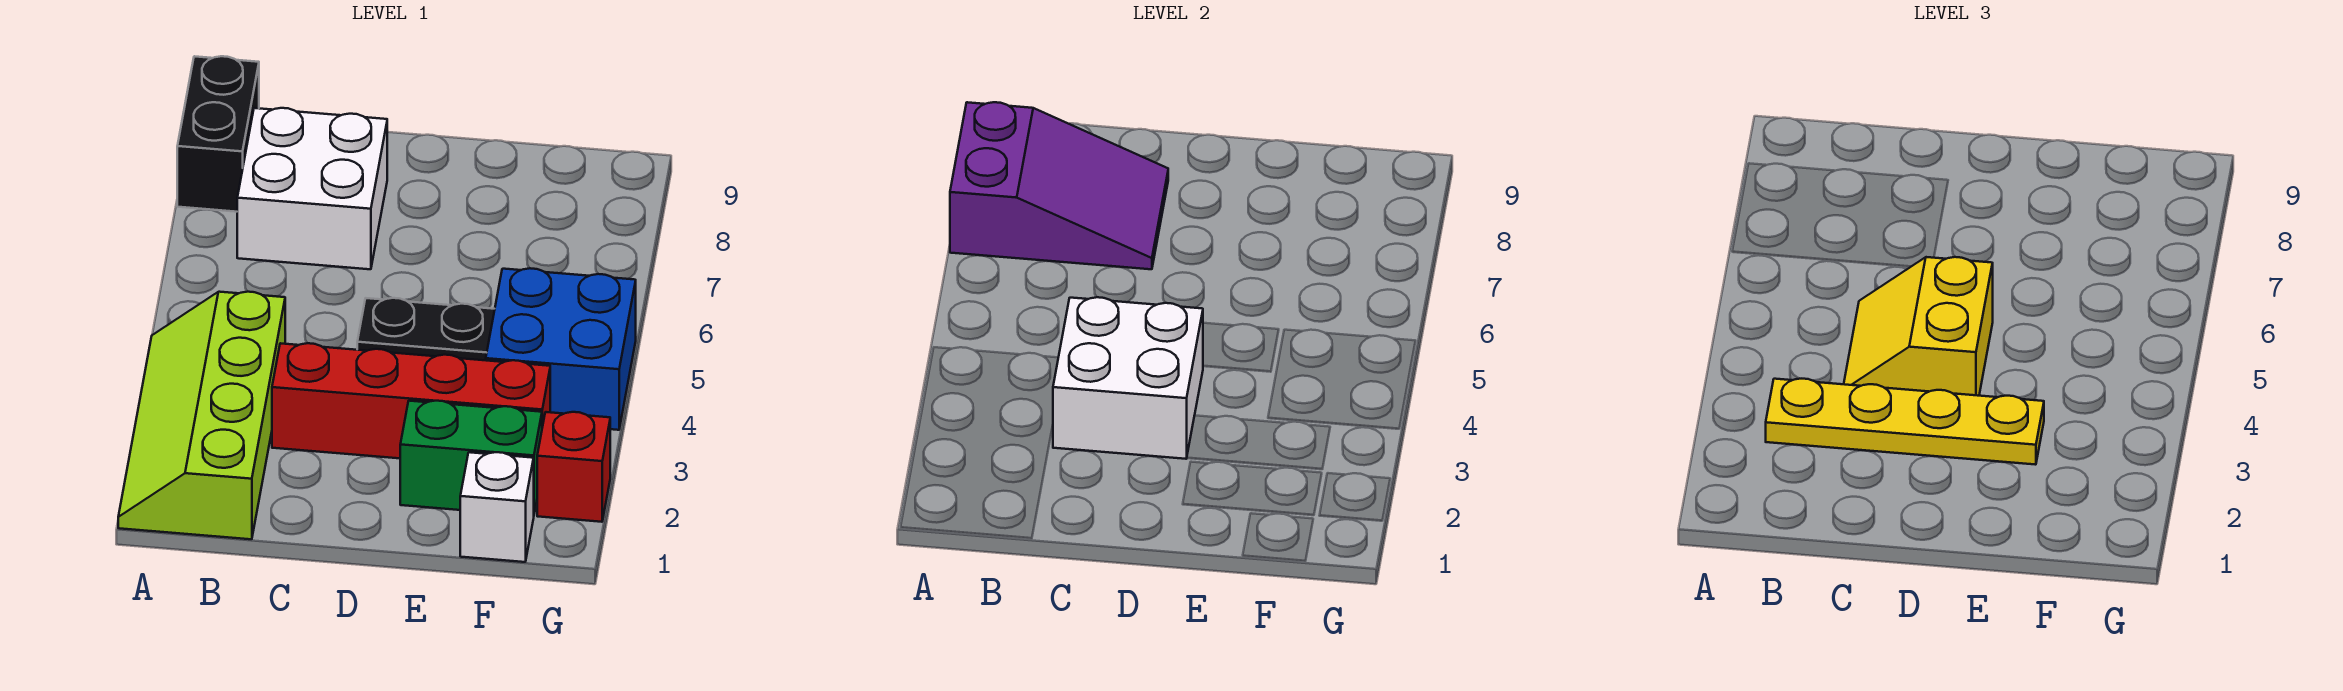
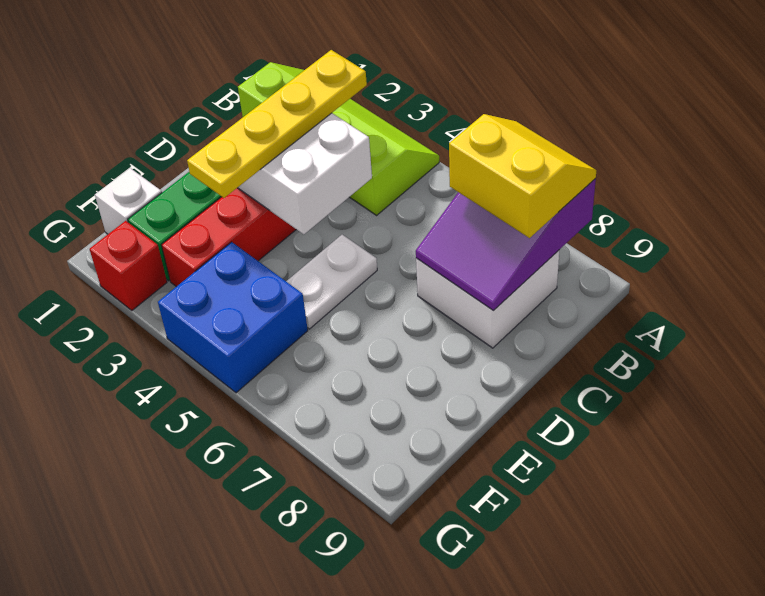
black 1x2 brick [177,56,259,212] -> none
yellow 2x2 slope [1844,257,1993,396] -> yellow 2x2 slope moved to [449,114,596,238]
black 1x2 plate [357,298,495,360] -> white 1x2 plate [286,235,377,329]

